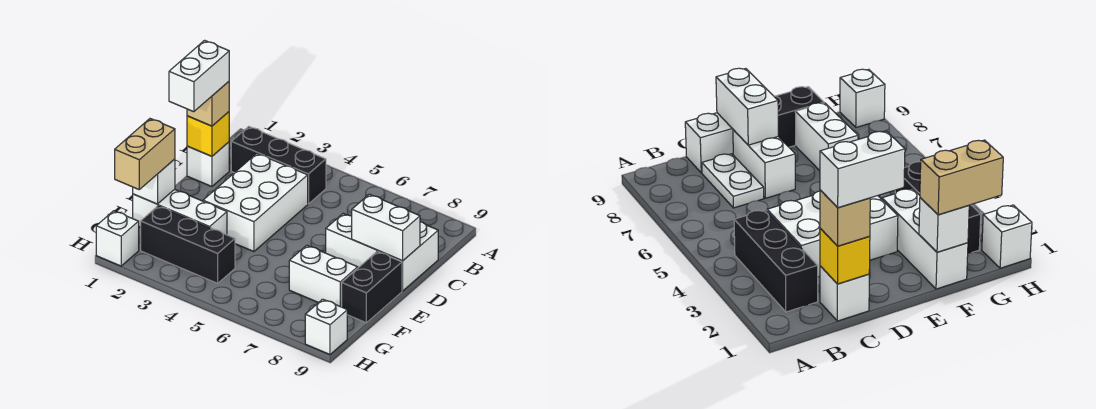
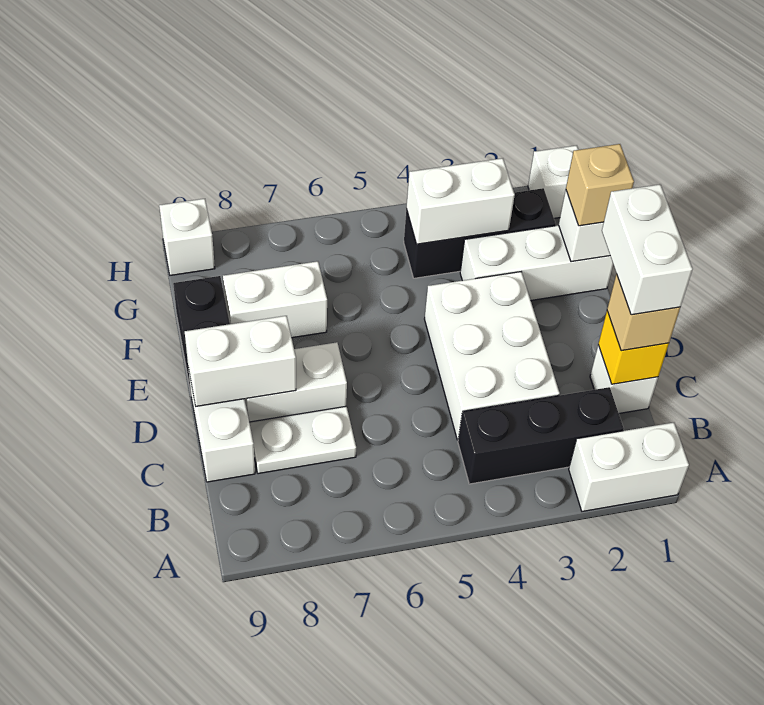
none -> white 1x2 brick [569,423,689,511]
tan 1x2 brick [115,119,175,189] -> tan 1x1 brick [566,144,634,226]
none -> white 1x2 brick [406,158,515,244]

